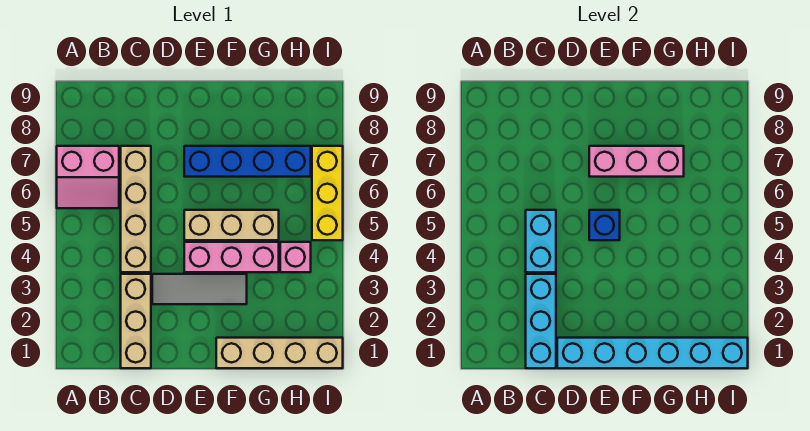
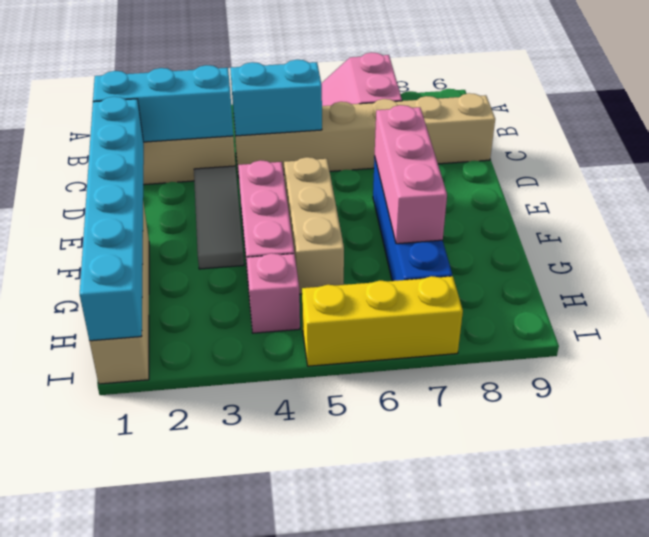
tan 1x4 brick [121,146,151,272] -> tan 1x6 brick [234,93,495,178]
blue 1x1 brick [589,210,620,240] -> none

